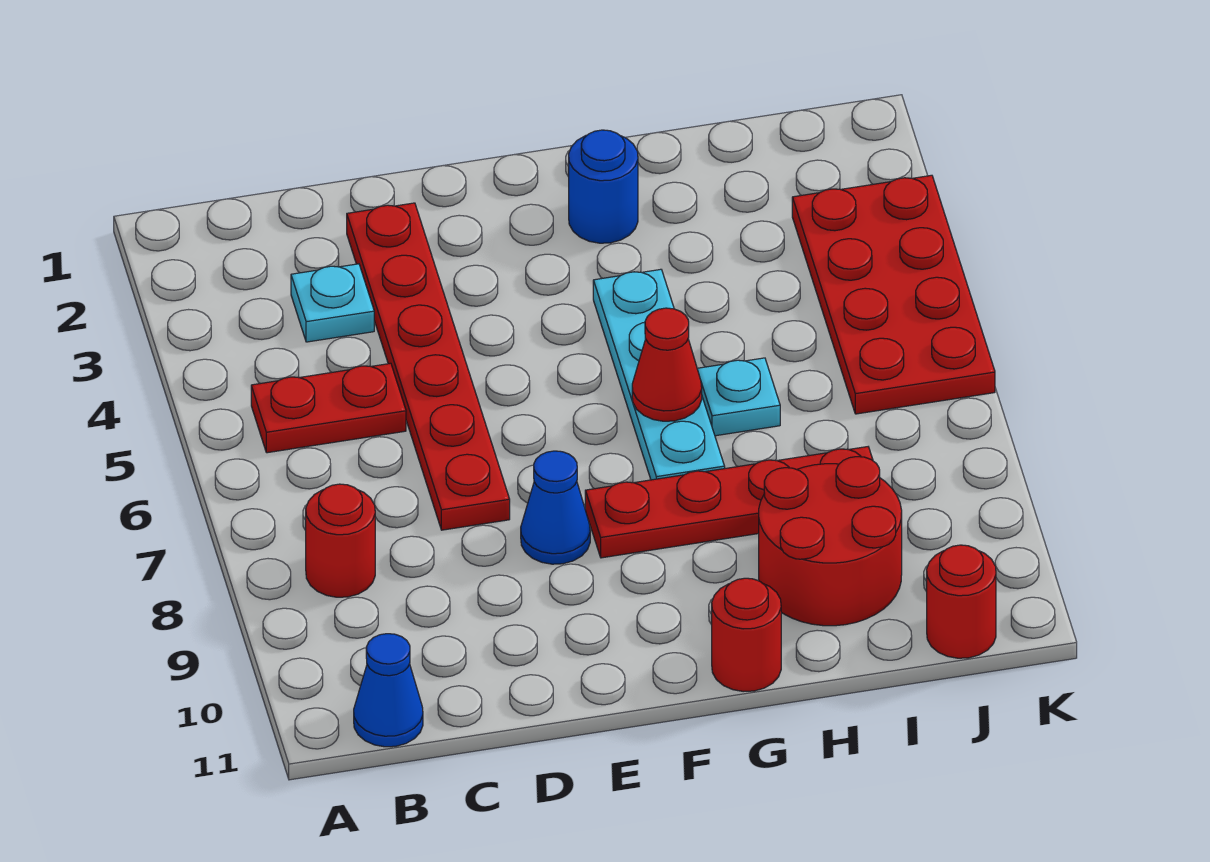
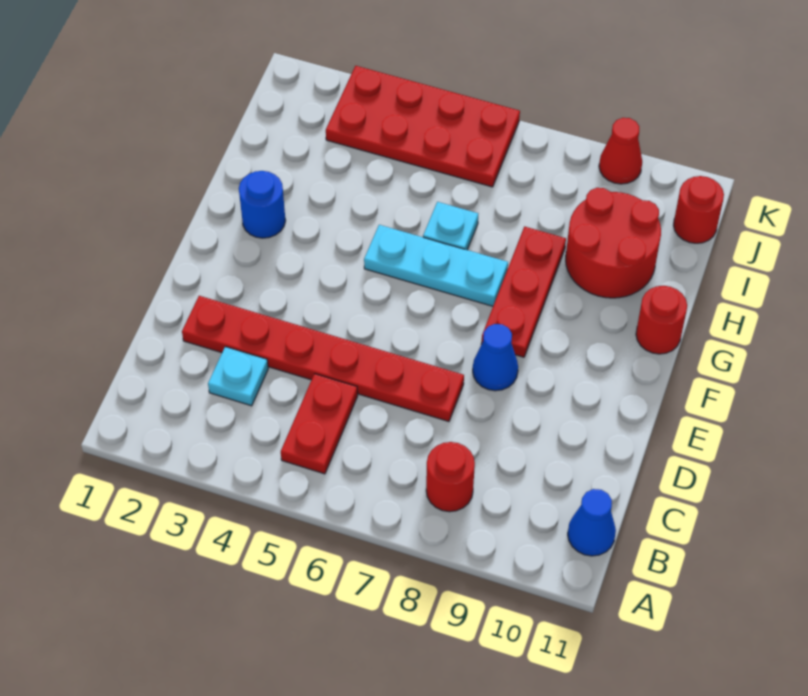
red 1x4 plate [585,447,873,558] -> red 1x3 plate [482,227,566,357]
cyan 1x4 plate [593,269,725,480] -> cyan 1x3 plate [364,225,508,306]
red 1x1 cone [632,308,702,421] -> red 1x1 cone moved to [599,118,642,184]

